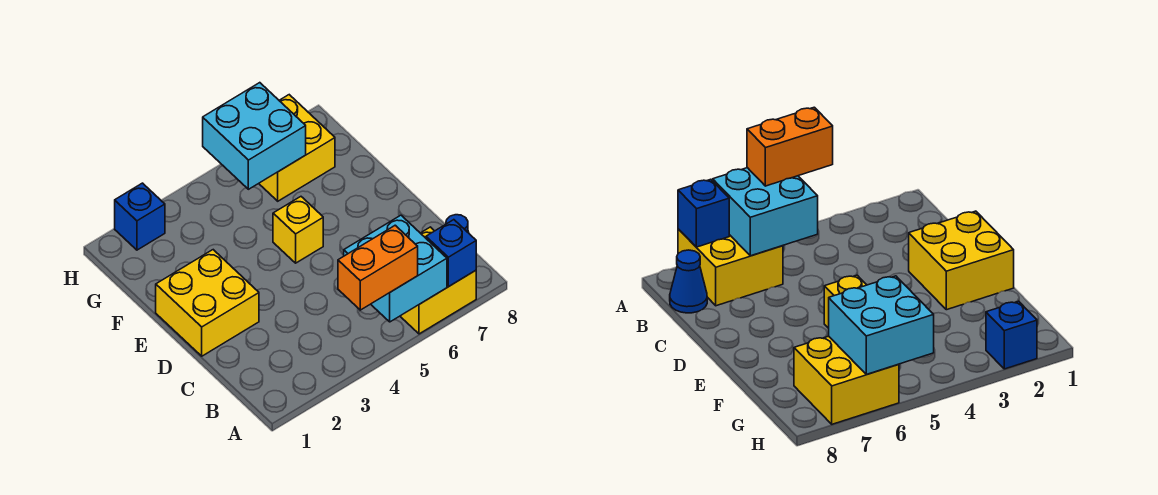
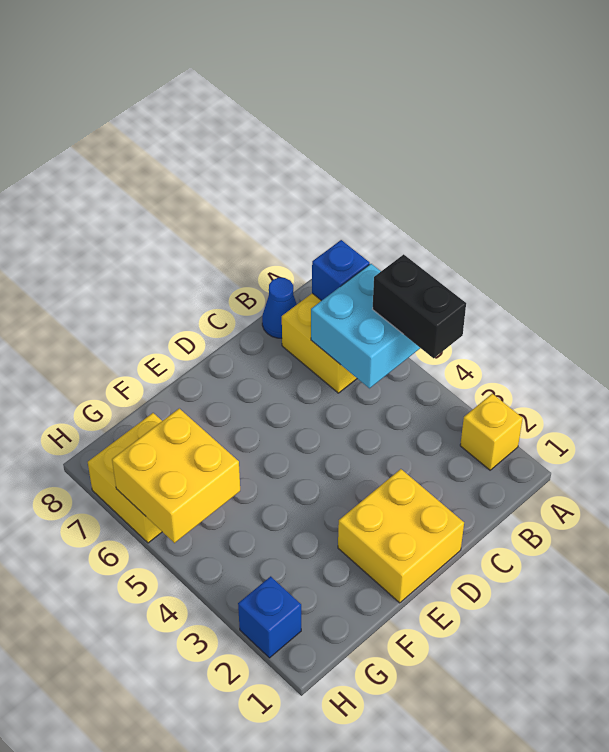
orange 1x2 brick [338,225,418,310] -> black 1x2 brick [373,254,466,358]
yellow 1x1 brick [273,197,323,263] -> yellow 1x1 brick moved to [460,394,523,470]
cyan 2x2 brick [203,83,306,189] -> yellow 2x2 brick [112,408,240,543]

